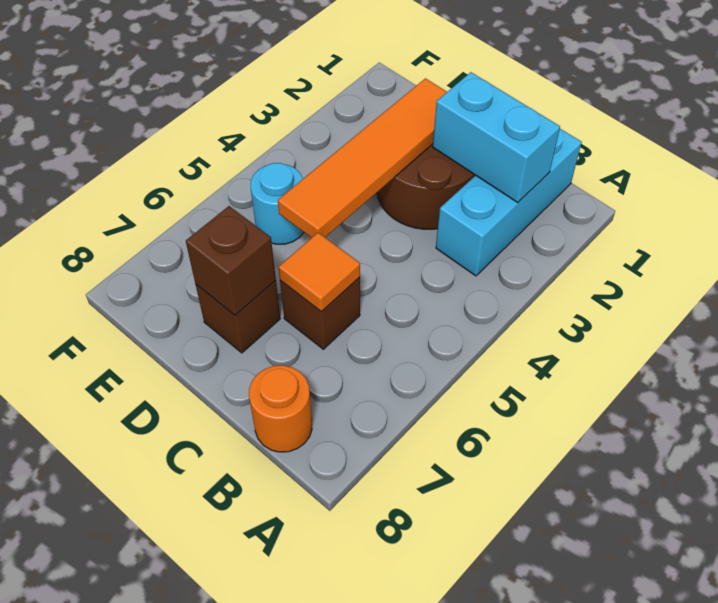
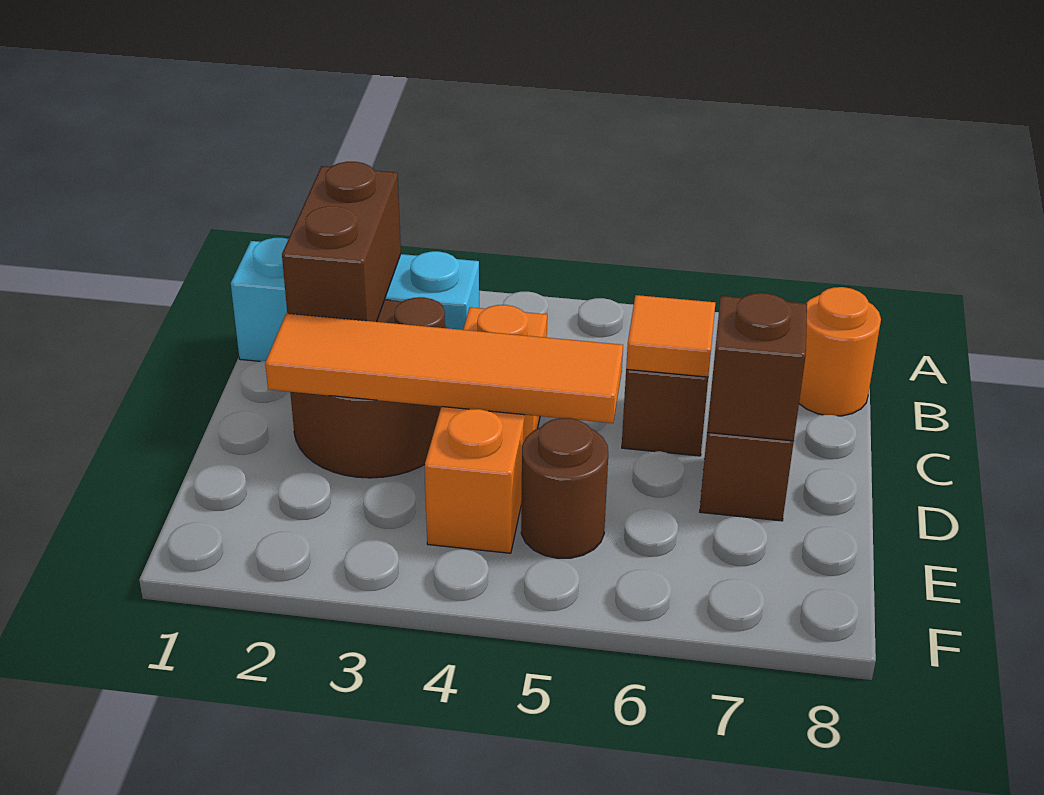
cyan 1x2 brick [433,72,560,202] -> brown 1x2 brick [282,162,401,322]
none -> orange 1x3 brick [425,305,547,553]
cyan 1x1 round brick [251,163,304,244] -> brown 1x1 round brick [521,418,608,558]

